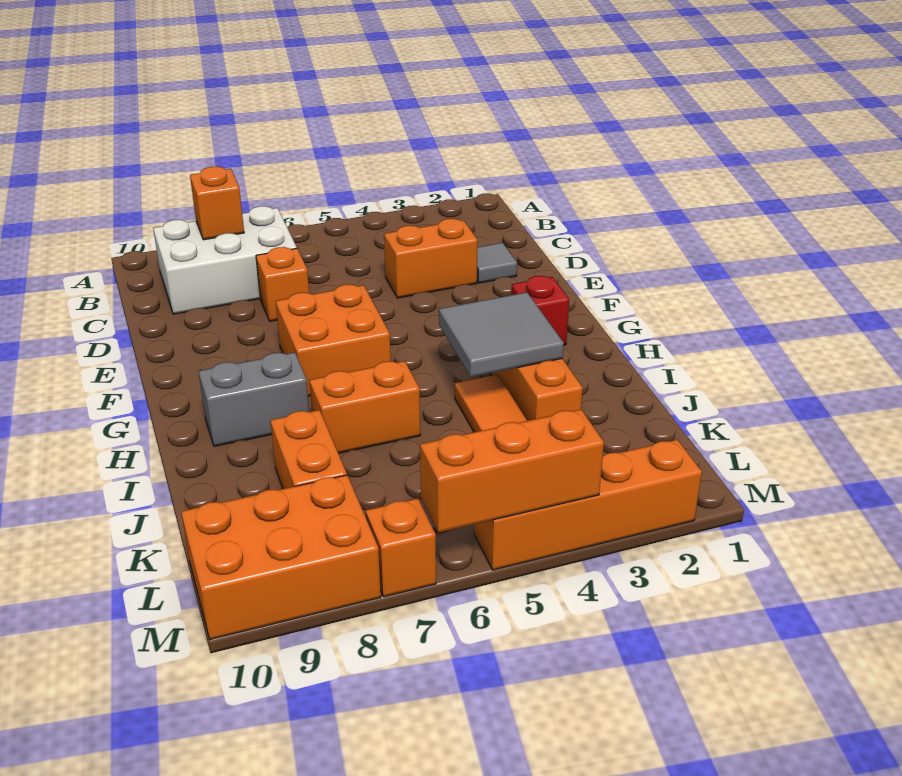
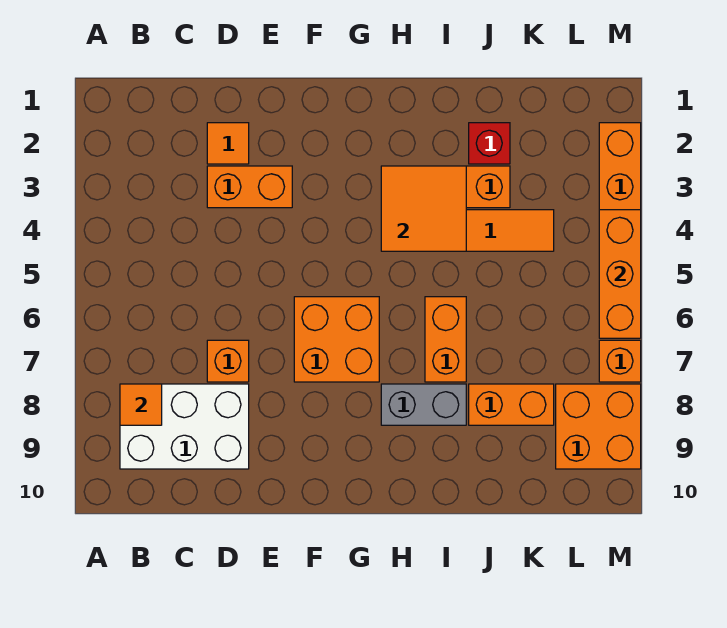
white 2x3 brick [153,206,297,314] -> white 2x3 brick turned to [120,384,249,469]
orange 1x1 brick [190,166,244,240] -> orange 1x1 tile [120,384,162,425]
grey 1x1 tile [477,243,517,283] -> orange 1x1 tile [207,123,249,164]
orange 1x2 brick [384,219,477,298] -> orange 1x2 brick turned to [207,166,292,208]
red 1x1 brick [511,276,569,345] -> red 1x1 brick moved to [469,123,510,164]
grey 2x2 tile [439,292,564,377] -> orange 2x2 tile [381,166,466,251]
grey 1x2 brick [198,353,309,446] -> grey 1x2 brick turned to [381,384,466,425]
orange 2x3 brick [181,475,381,640] -> orange 2x2 brick [556,384,641,469]

